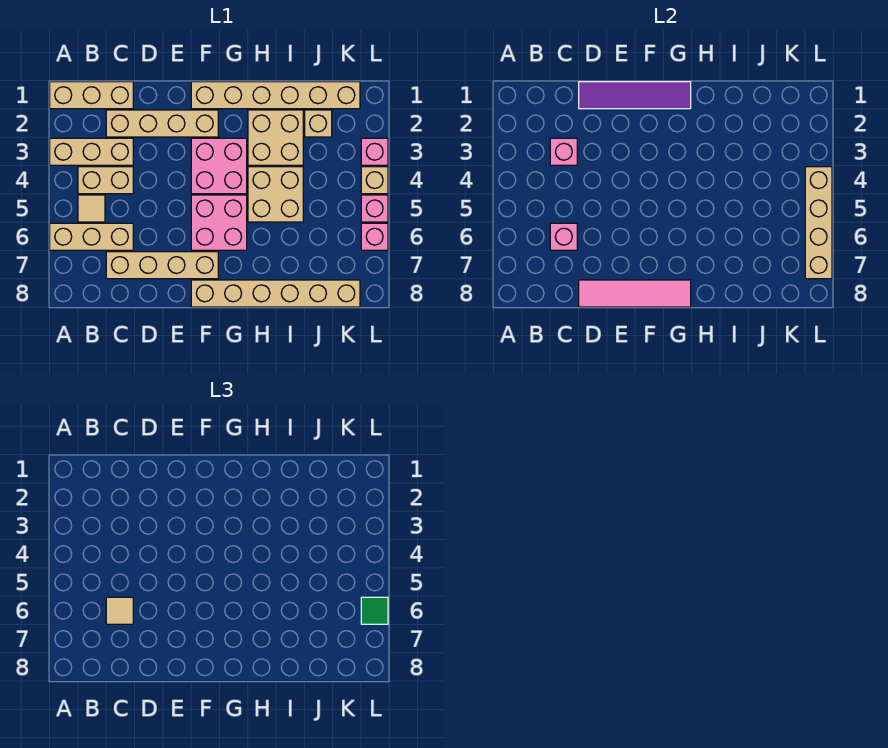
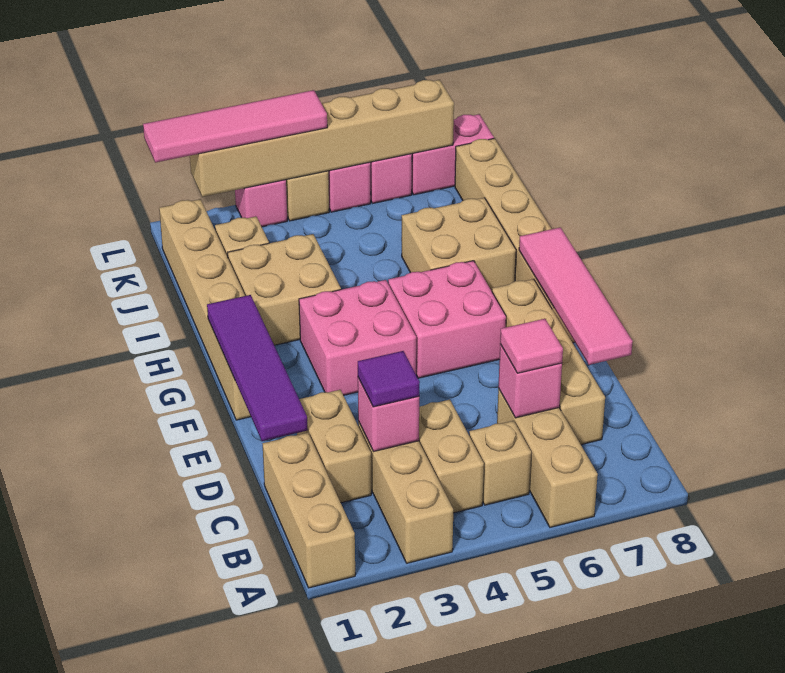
tan 1x1 tile [78,195,105,222] -> tan 1x1 brick [469,421,531,505]
tan 1x4 brick [106,110,218,137] -> tan 1x2 brick [297,390,371,503]
none -> purple 1x1 tile [358,351,420,407]
tan 1x1 tile [106,597,133,624] -> pink 1x1 tile [500,319,563,373]
tan 2x2 brick [248,167,303,222] -> tan 2x2 brick moved to [402,198,516,291]
none -> pink 1x4 tile [143,90,327,163]
tan 1x4 brick [805,167,832,279] -> tan 1x6 brick [190,80,454,197]
green 1x1 tile [361,597,388,624] -> none
none -> pink 1x2 brick [412,114,494,195]

